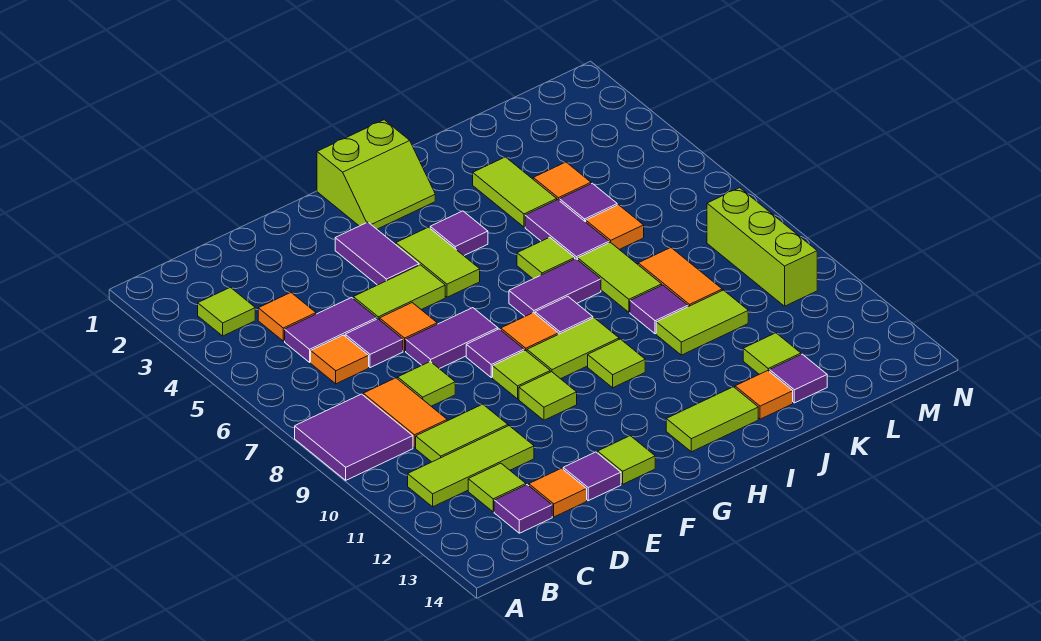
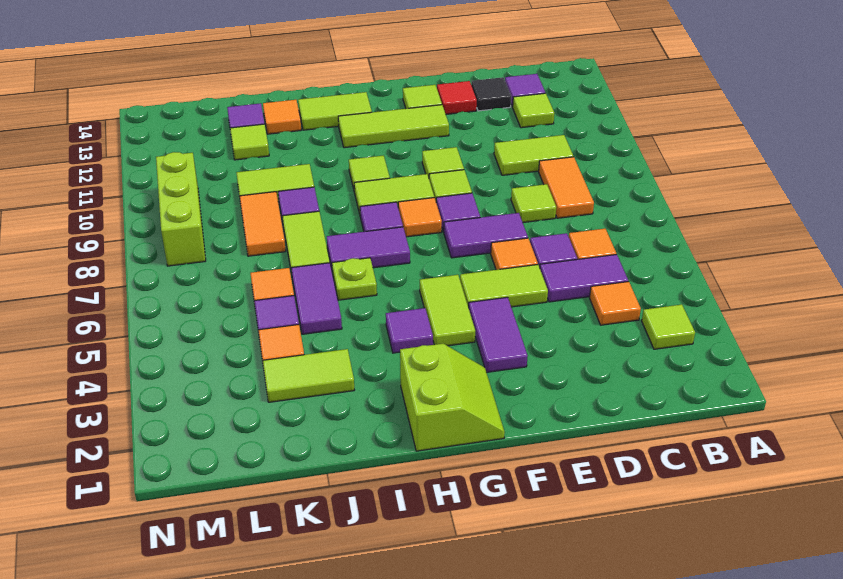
purple 2x2 tile [295,394,413,480] -> none
lime 1x3 tile [408,426,534,507] -> lime 1x3 tile moved to [338,105,449,148]
orange 1x1 tile [529,468,587,517] -> black 1x1 tile [471,77,511,111]
purple 1x1 tile [563,452,621,501] -> red 1x1 tile [437,81,477,114]
lime 2x2 slope [317,120,435,229] -> lime 2x2 slope turned to [400,344,505,451]
lime 1x1 tile [517,237,575,279] -> lime 1x1 plate [332,258,377,300]
lime 1x2 tile [473,157,557,227] -> lime 1x2 tile turned to [263,349,354,402]

